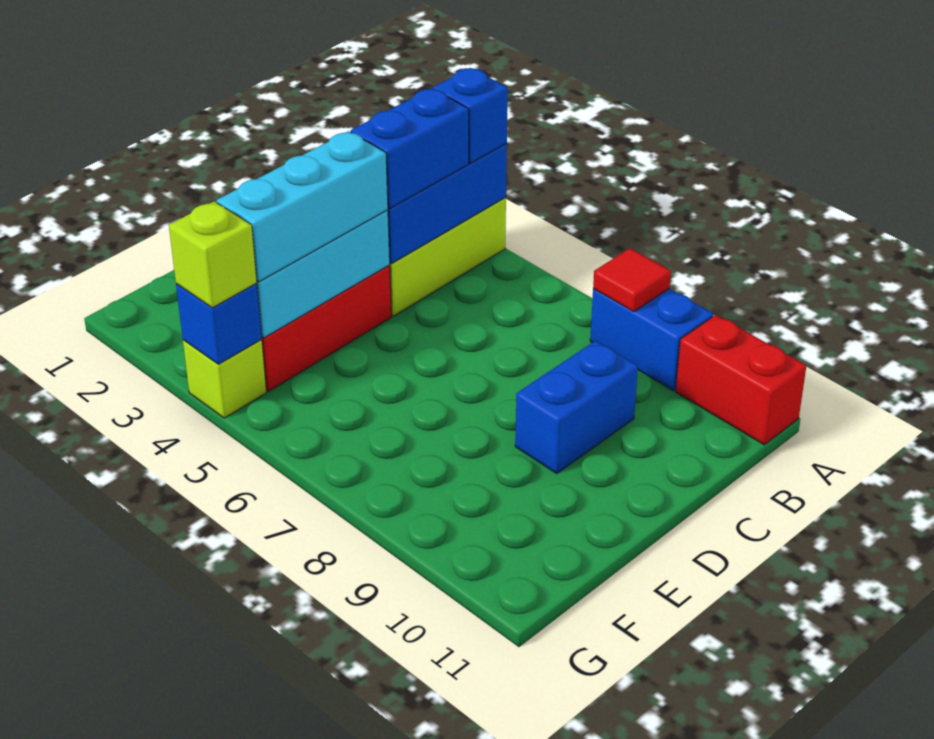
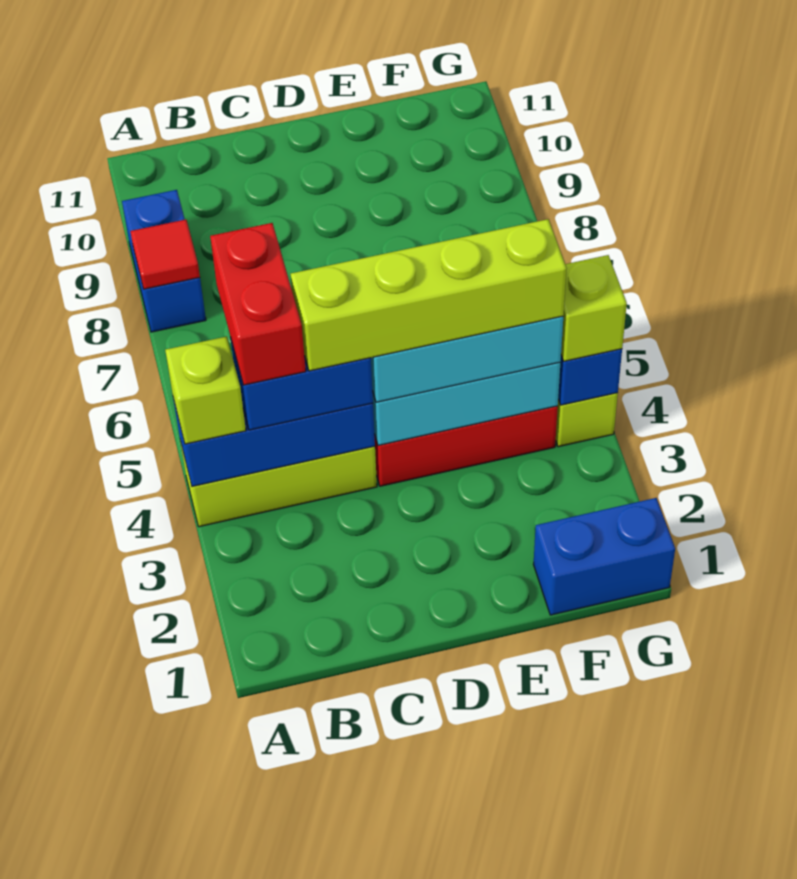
blue 1x1 brick [433,68,508,163] -> lime 1x1 brick [165,336,246,444]
red 1x2 brick [676,315,806,445] -> red 1x2 brick moved to [210,223,306,385]
none -> lime 1x4 brick [291,219,567,371]
blue 1x2 brick [515,341,638,473] -> blue 1x2 brick moved to [533,498,675,615]

